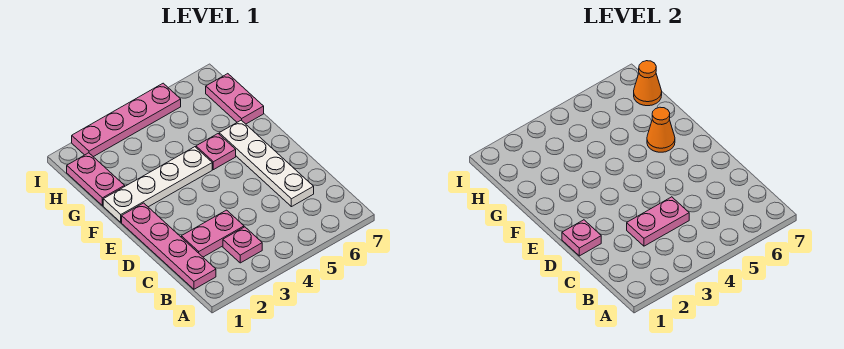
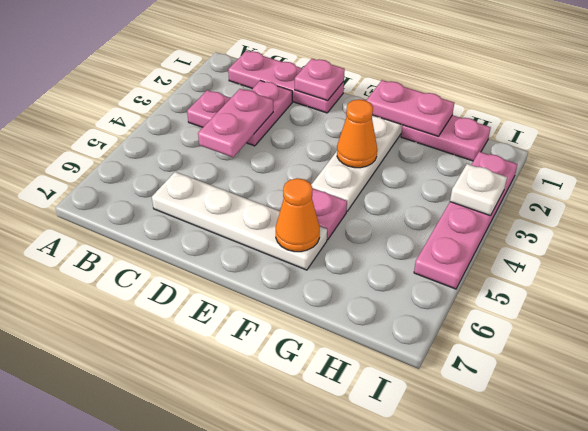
pink 1x4 plate [122,203,216,289] -> pink 1x3 plate [228,51,344,113]
pink 1x2 plate [206,74,264,124] -> pink 1x2 plate moved to [366,80,454,136]
orange 1x1 cone [634,61,662,106] -> orange 1x1 cone moved to [337,99,377,168]
none -> white 1x1 plate [450,164,507,216]

